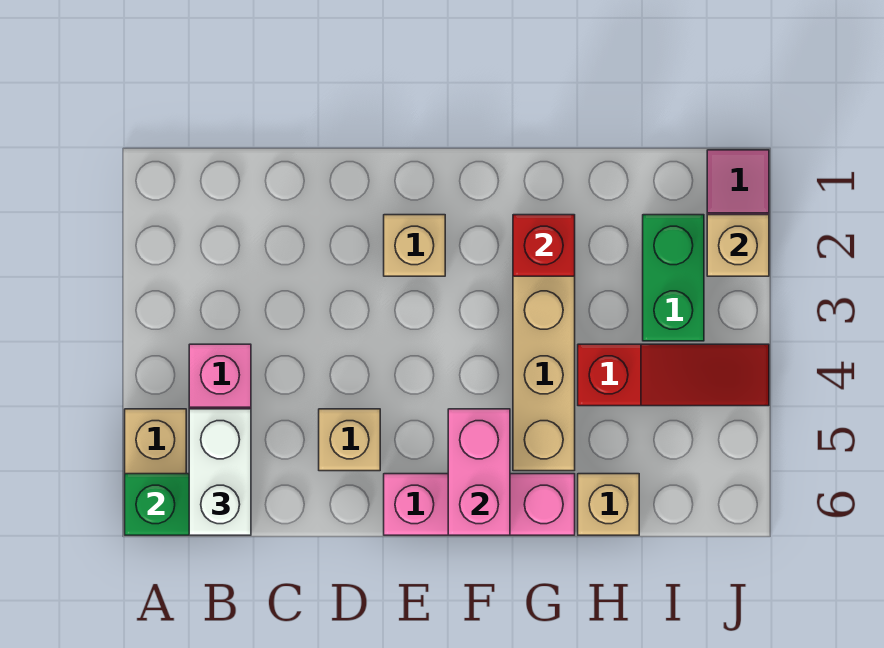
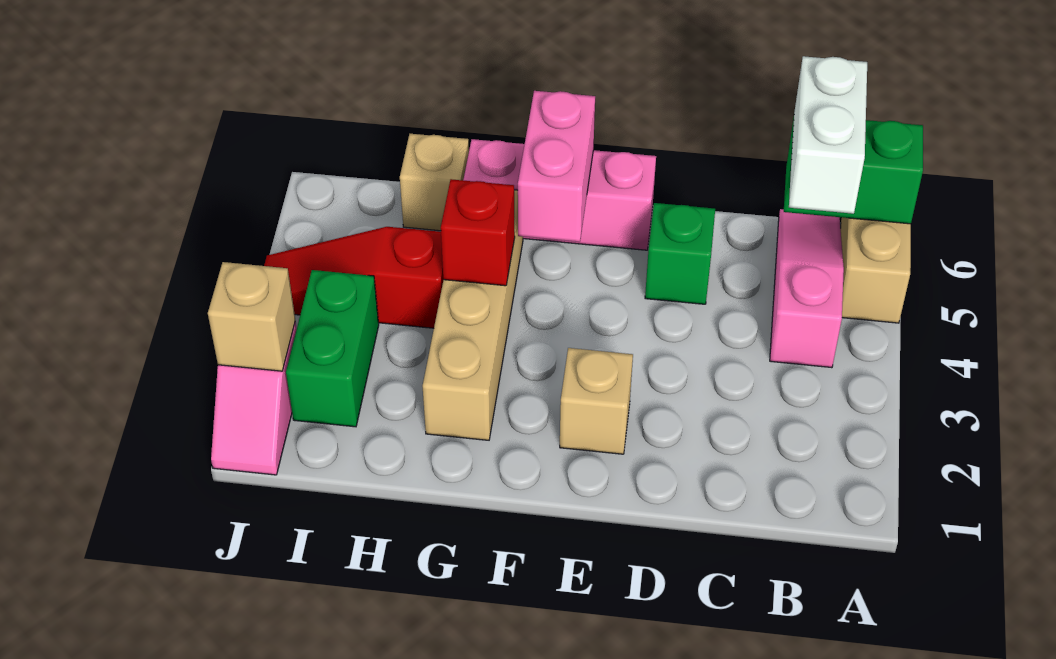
tan 1x1 brick [319,409,380,471] -> green 1x1 brick [645,203,715,304]
red 1x1 brick [513,215,575,276] -> red 1x1 brick moved to [441,179,515,286]

